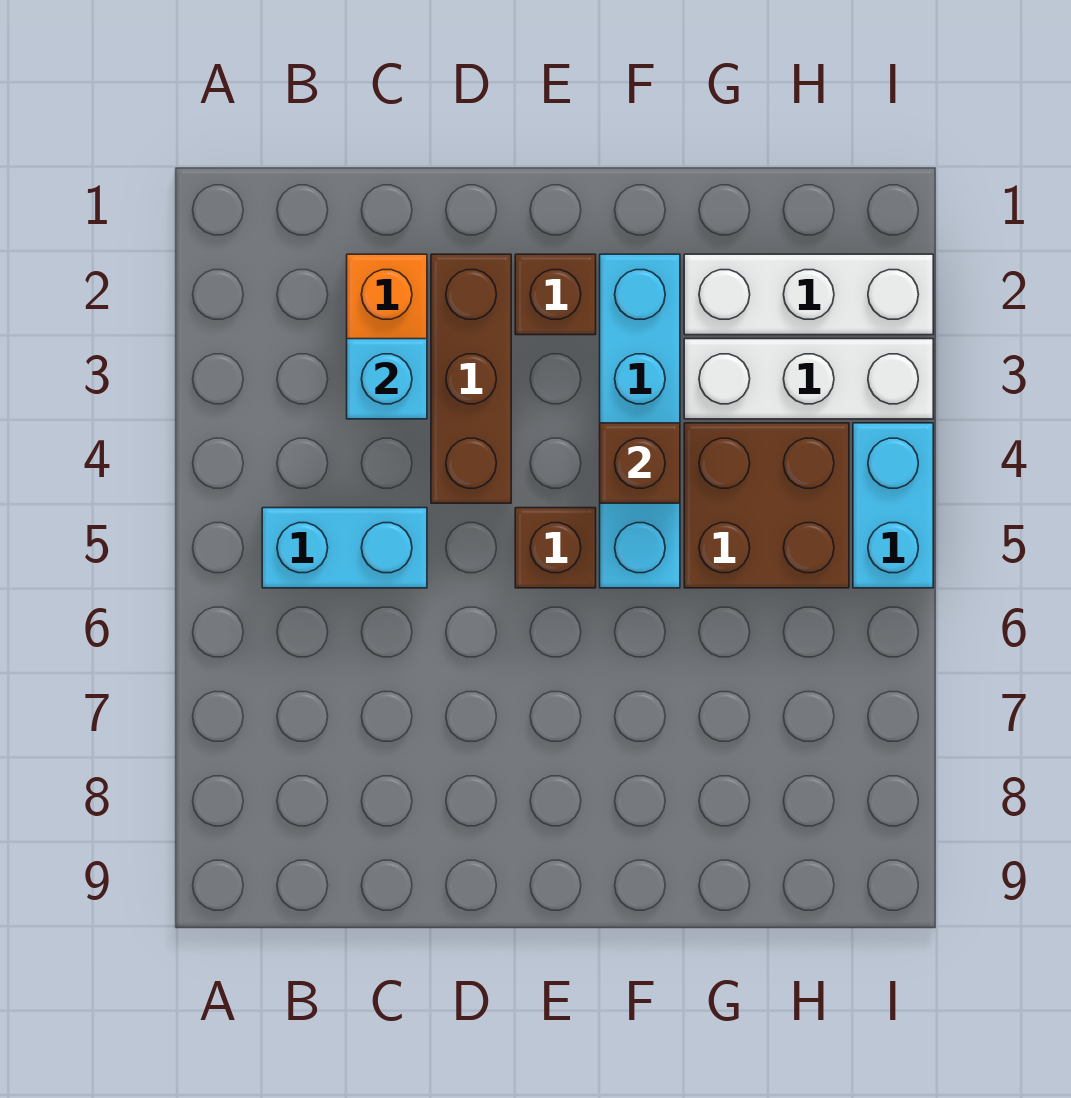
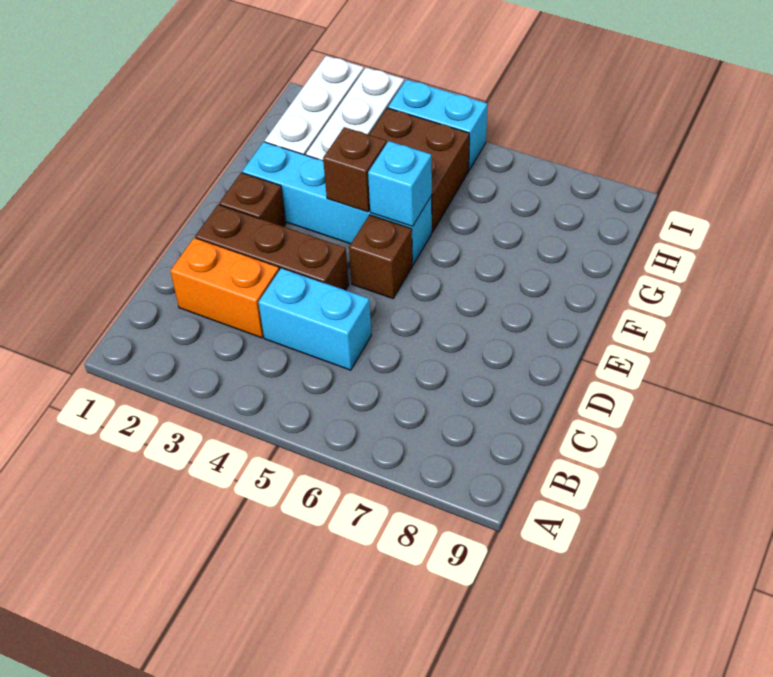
cyan 1x2 brick [262,508,427,588] -> cyan 1x2 brick turned to [258,268,371,370]
cyan 1x1 brick [347,339,427,419] -> cyan 1x1 brick moved to [368,141,432,226]

